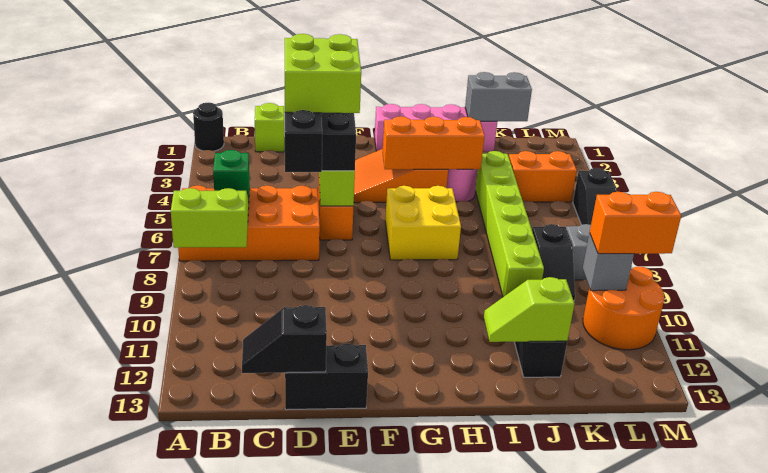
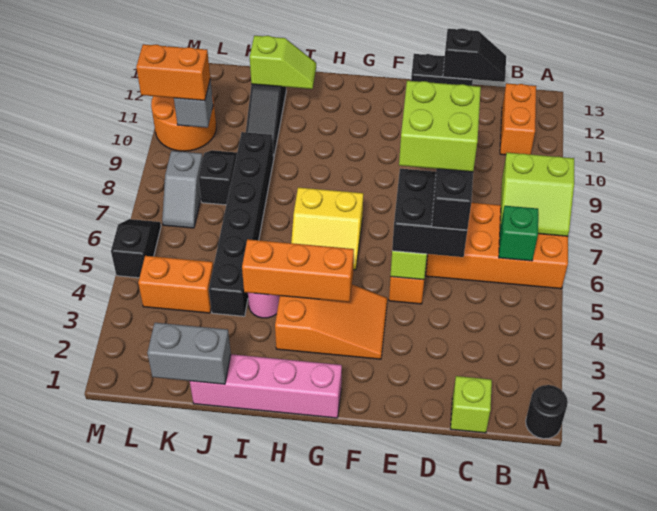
none -> orange 1x2 brick [500,83,536,155]
yellow 2x2 brick [385,186,461,260] -> yellow 2x2 slope [291,187,363,270]
lime 1x6 brick [475,151,544,297] -> black 1x6 brick [209,132,274,316]

